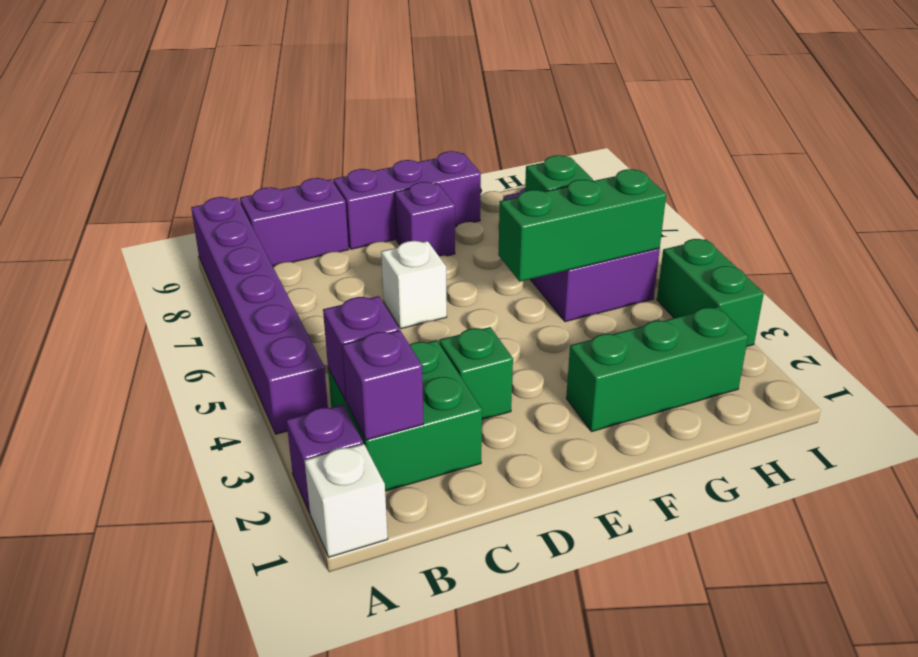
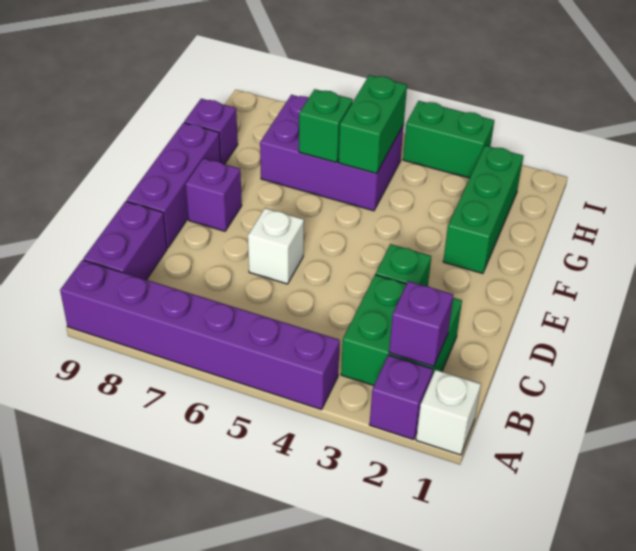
purple 1x1 brick [323,296,399,401] -> purple 1x1 brick moved to [184,99,238,164]
green 1x3 brick [498,169,666,281] -> green 1x2 brick [338,75,407,174]

